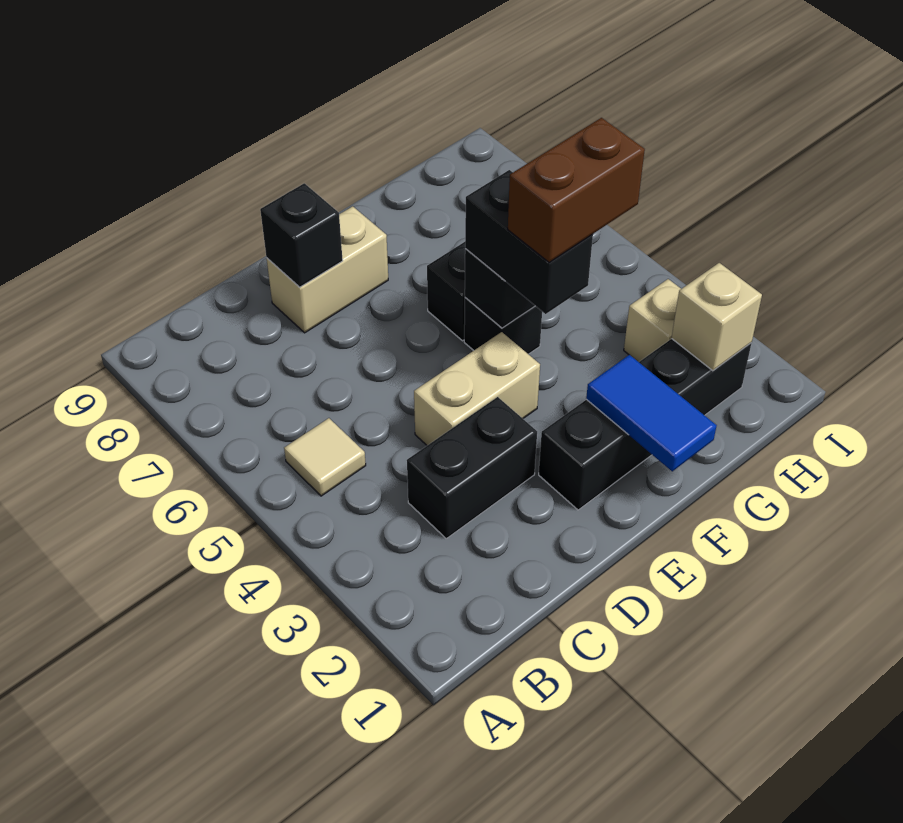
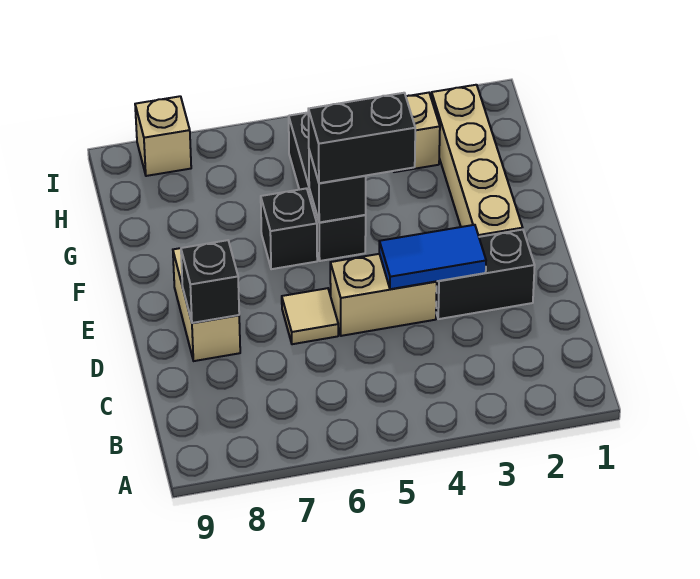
tan 1x1 tile [284,418,366,496] -> tan 1x1 tile moved to [282,288,338,344]
black 1x2 brick [407,397,537,539] -> black 1x2 brick turned to [436,230,535,319]
tan 1x2 brick [414,332,540,445] -> tan 1x2 brick turned to [330,254,437,336]
black 1x4 brick [539,339,751,510] -> tan 1x4 brick [431,85,523,237]
blue 1x2 tile [586,355,717,471] -> blue 1x2 tile moved to [379,225,486,289]
brown 1x2 brick [508,118,645,262] -> none
black 1x1 brick [464,298,542,354] -> black 1x3 brick [289,113,366,261]
tan 1x1 brick [672,263,762,371] -> tan 1x1 brick moved to [135,96,191,176]

